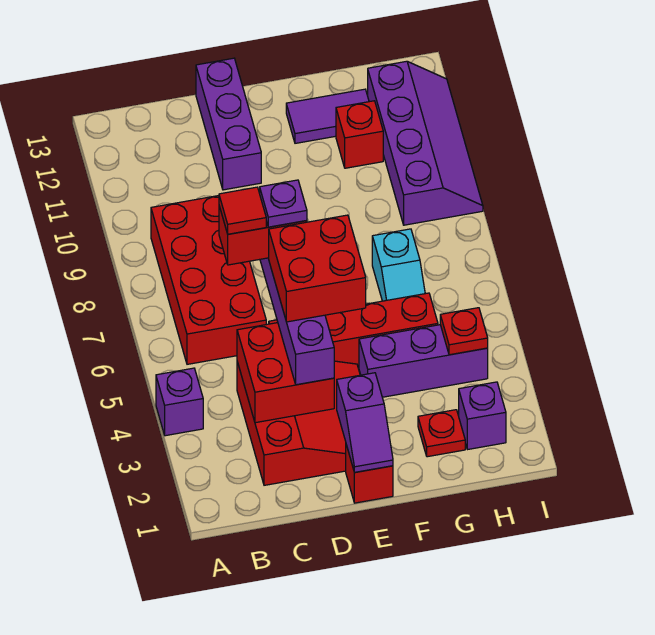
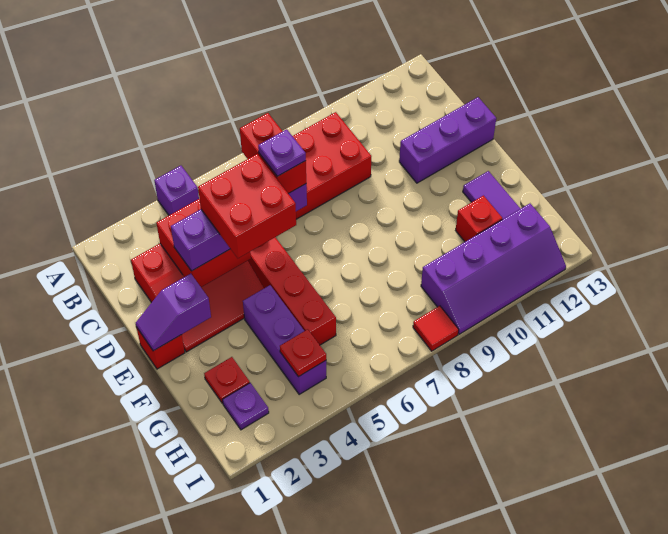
red 1x1 tile [219,187,266,234] -> red 1x1 tile moved to [413,306,459,351]
cyan 1x2 slope [372,229,425,301] -> none
purple 1x1 brick [459,382,506,450] -> purple 1x1 plate [223,383,269,430]

